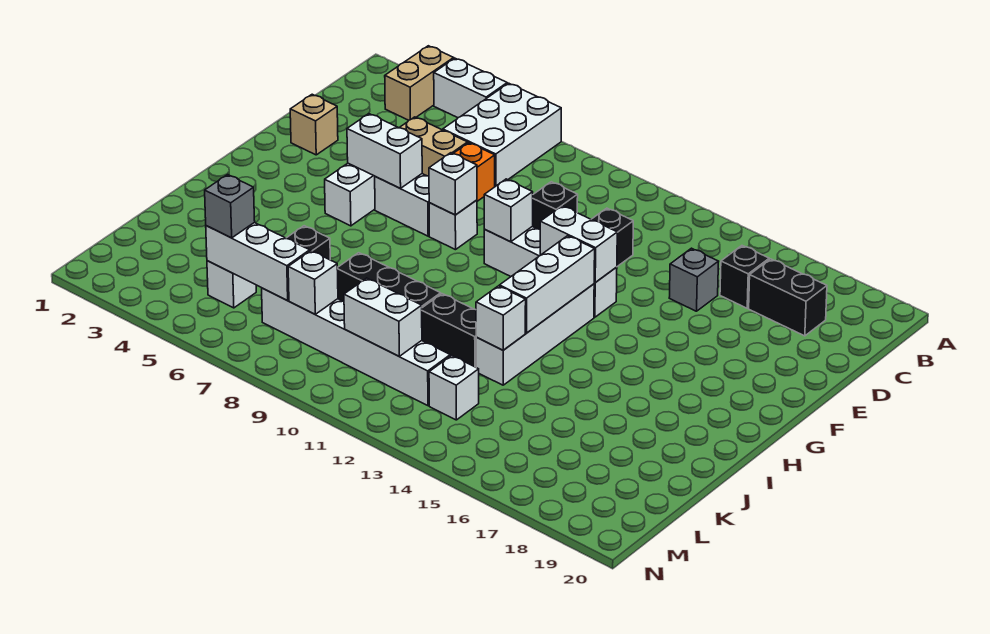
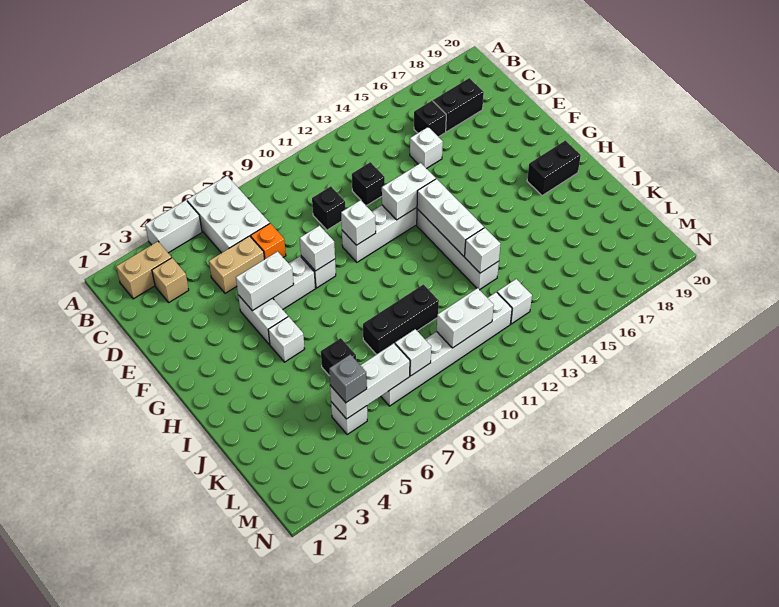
tan 1x2 brick [385,46,454,120] -> tan 1x2 brick turned to [116,241,172,299]
grey 1x1 brick [669,248,719,311] -> white 1x1 brick [410,127,443,169]
tan 1x1 brick [290,94,338,155] -> tan 1x1 brick moved to [152,258,189,302]
none -> white 1x1 brick [268,317,304,362]
black 1x2 brick [422,294,476,367] -> black 1x2 brick moved to [527,140,581,196]

